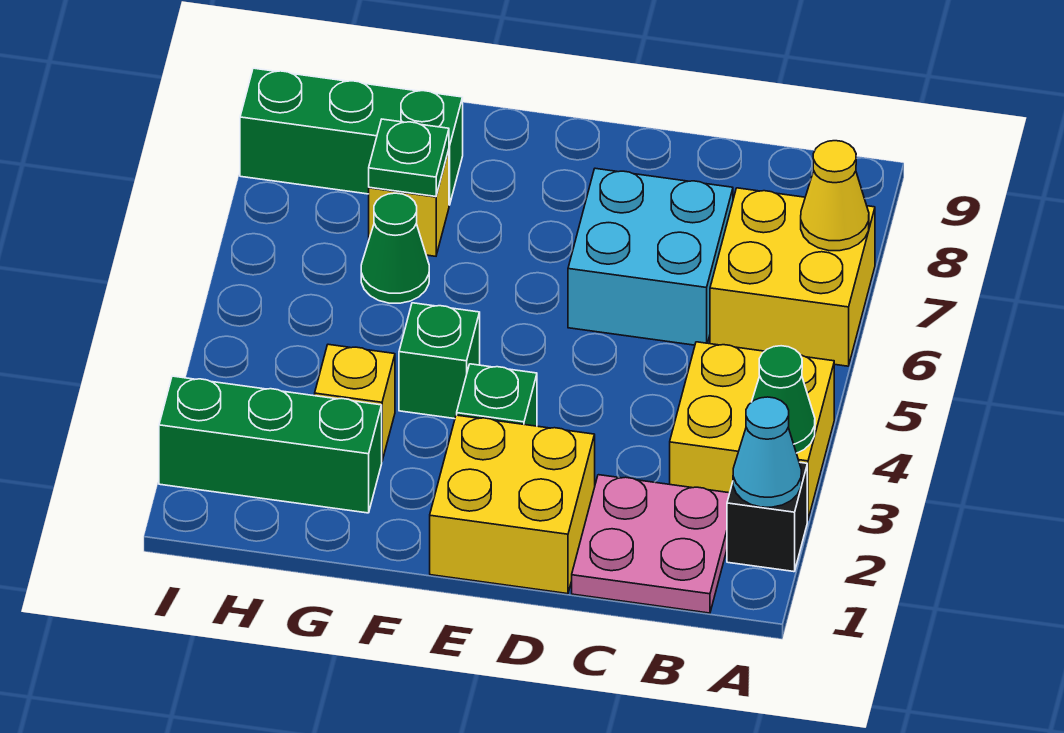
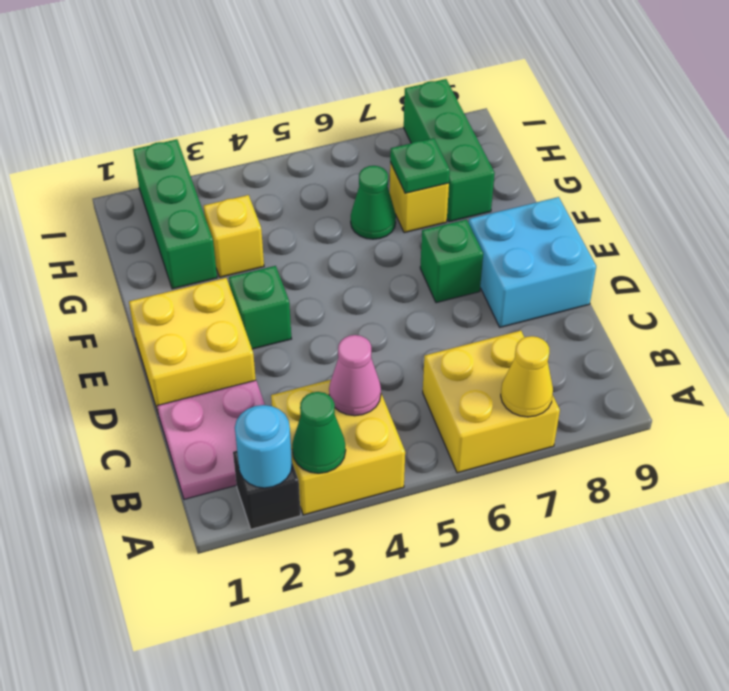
cyan 1x1 cone [733,397,801,507] -> cyan 1x1 round brick [235,405,292,488]
none -> pink 1x1 cone [329,335,381,416]
cyan 2x2 brick [568,168,733,345] -> cyan 2x2 brick moved to [469,197,596,327]
green 1x1 brick [399,303,480,419] -> green 1x1 brick moved to [420,219,483,303]

